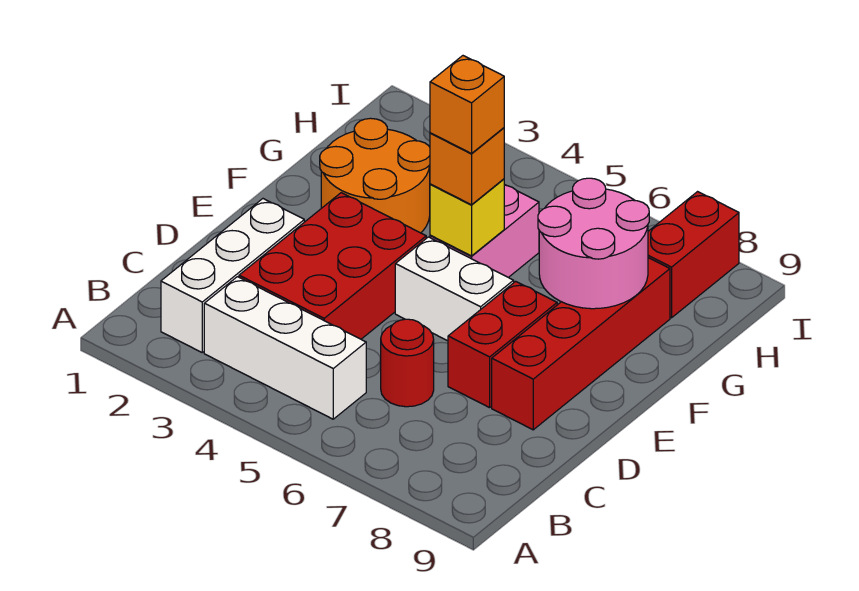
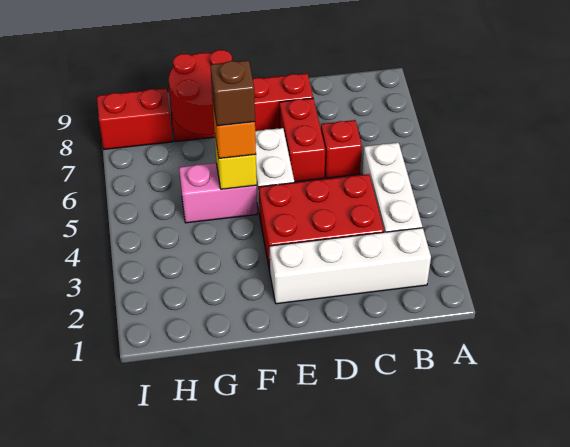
white 1x3 brick [161,199,304,352] -> white 1x4 brick [270,228,431,304]
red 1x1 round brick [381,319,434,407] -> red 1x1 brick [321,120,362,178]
red 1x2 brick [448,281,557,408] -> red 1x2 brick turned to [280,98,325,182]
orange 2x2 round brick [320,118,430,233] -> none
orange 1x1 brick [430,56,504,154] -> brown 1x1 brick [210,60,255,126]
pink 2x2 round brick [538,178,649,309] -> red 2x2 round brick [169,50,232,135]

